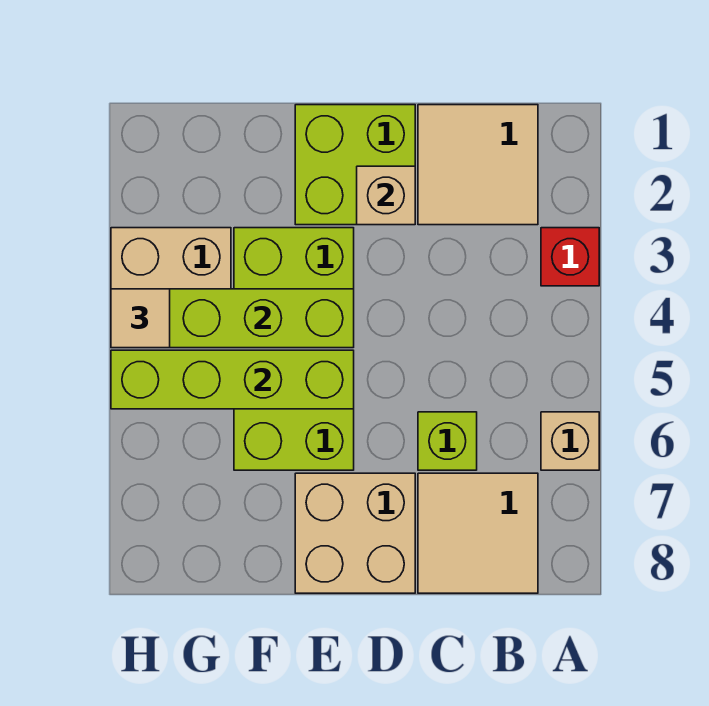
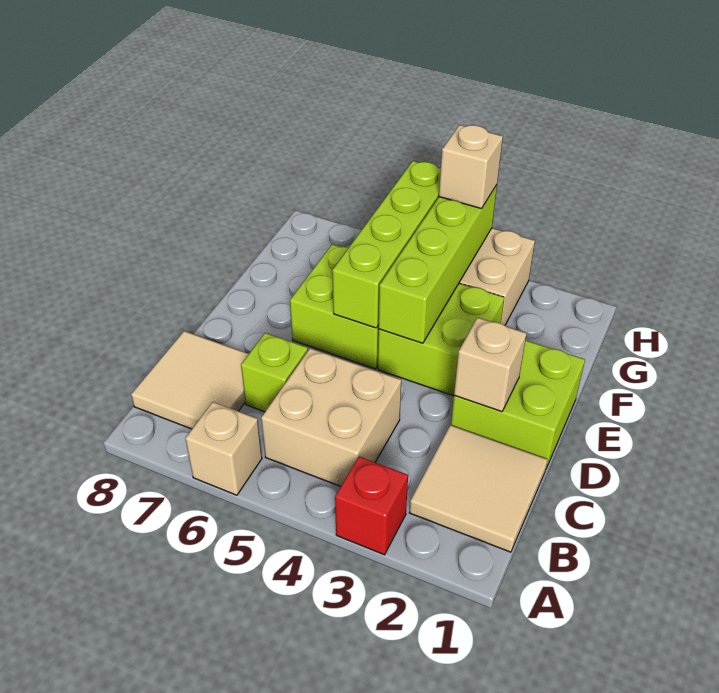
tan 2x2 brick [295,473,415,593] -> tan 2x2 brick moved to [261,348,401,487]
tan 1x1 tile [111,289,170,348] -> tan 1x1 brick [439,125,503,209]

